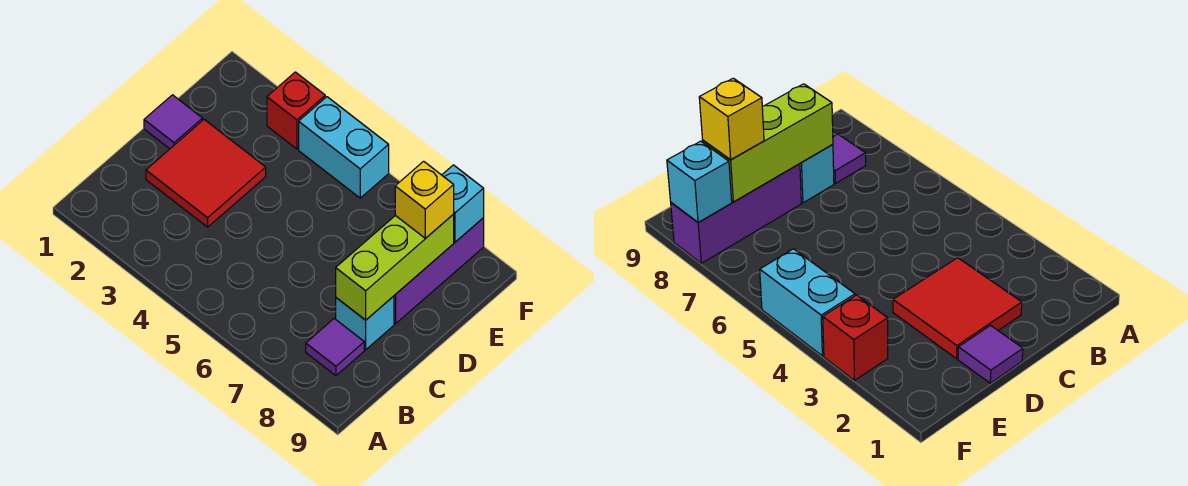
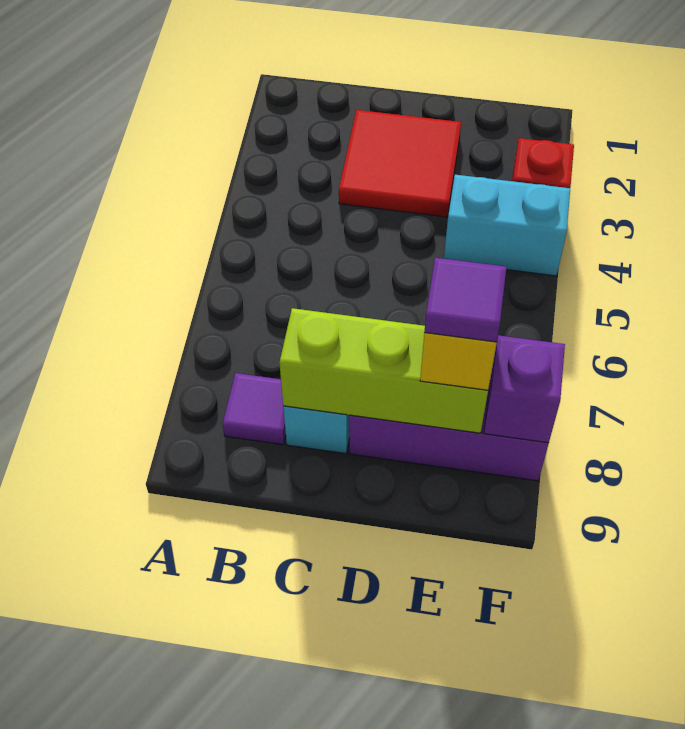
purple 1x1 tile [144,95,203,149] -> purple 1x1 tile moved to [424,258,506,342]
cyan 1x2 brick [299,97,389,198] -> cyan 1x2 brick turned to [444,175,570,276]
cyan 1x1 brick [442,165,484,242] -> purple 1x1 brick [484,335,565,443]

